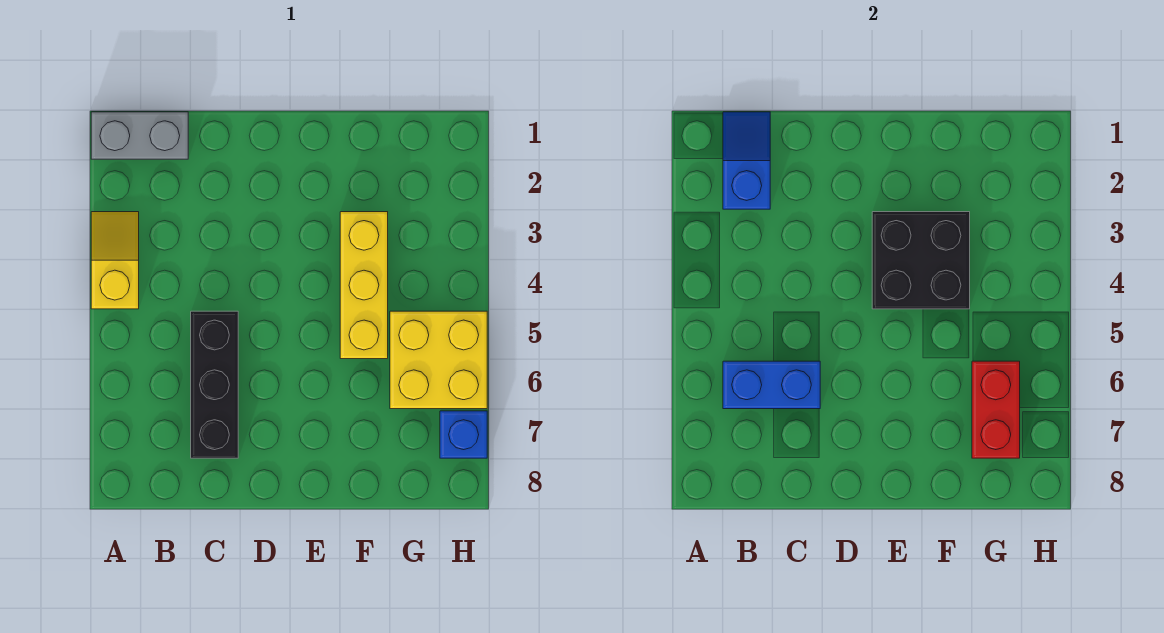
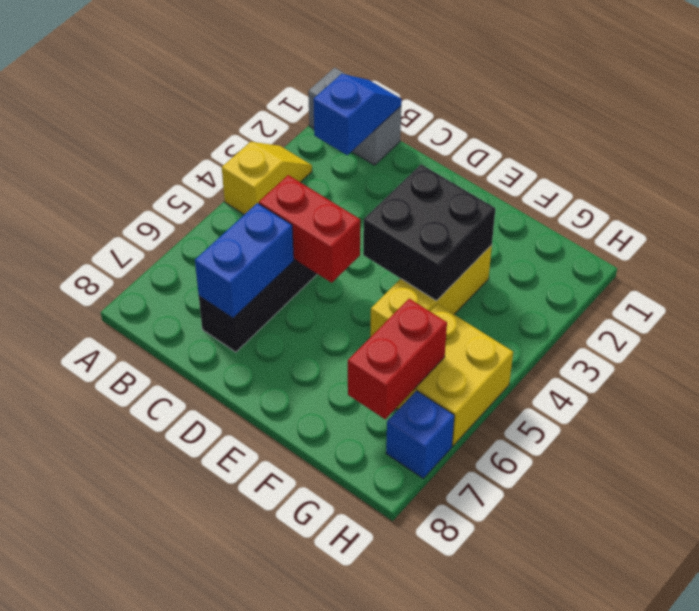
blue 1x2 brick [723,361,820,409] -> blue 1x2 brick turned to [195,203,294,318]
none -> red 1x2 brick [259,175,360,283]

